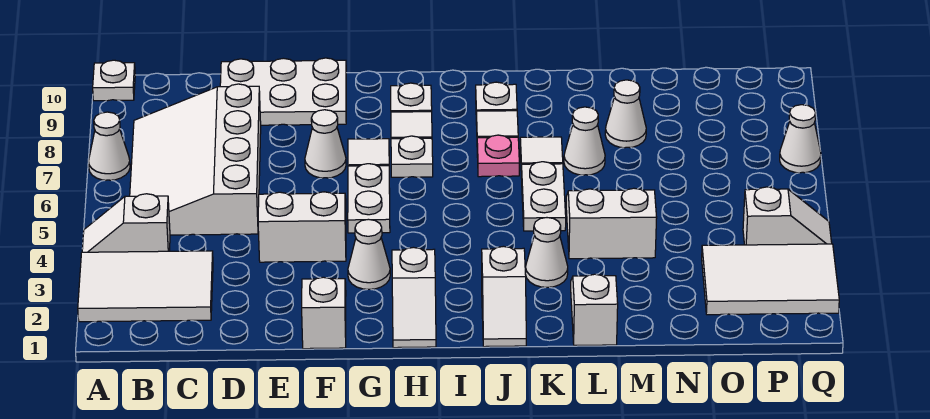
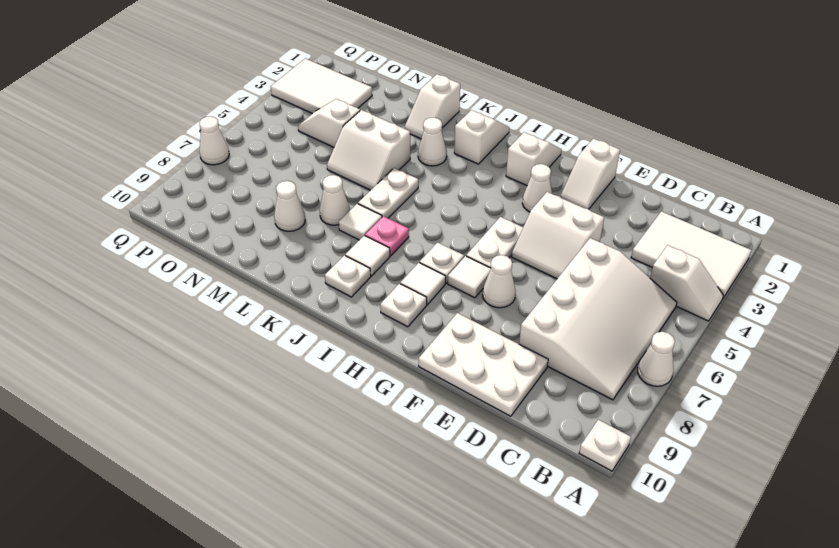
white 1x2 slope [743,187,832,245] -> white 1x2 slope moved to [298,99,360,147]

